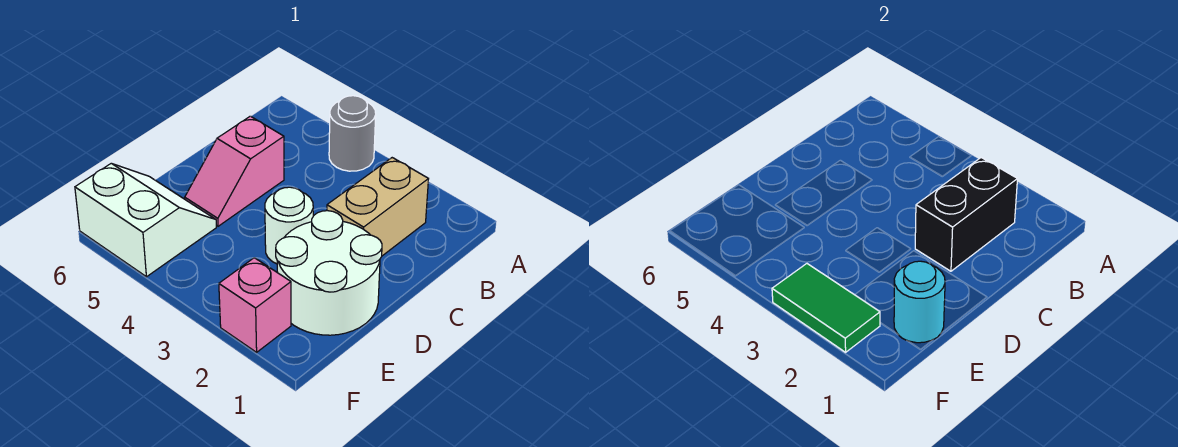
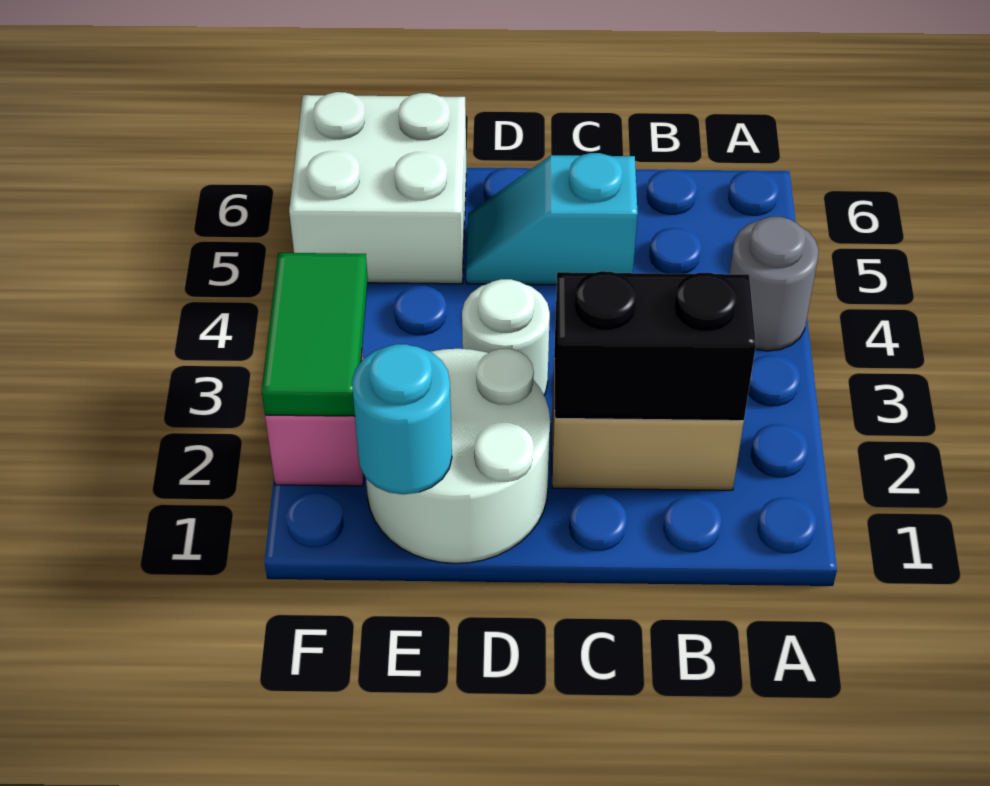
pink 1x2 slope [185,116,284,226] -> cyan 1x2 slope [466,153,638,285]
white 2x2 slope [75,163,216,277] -> white 2x2 brick [289,92,466,284]

